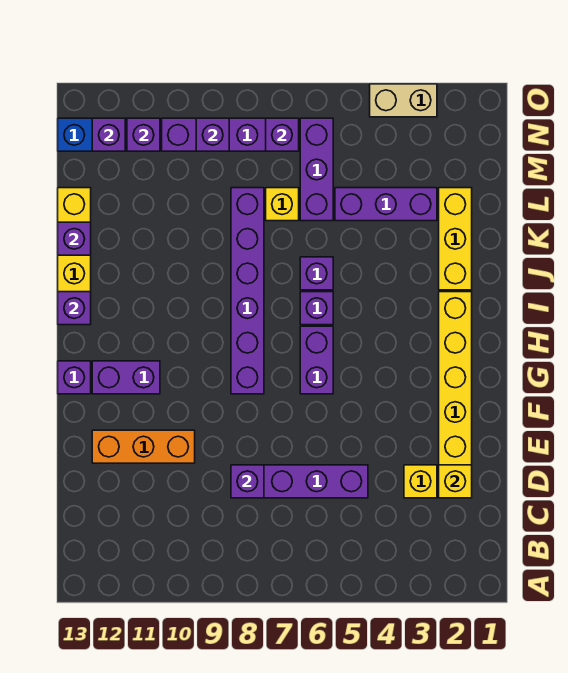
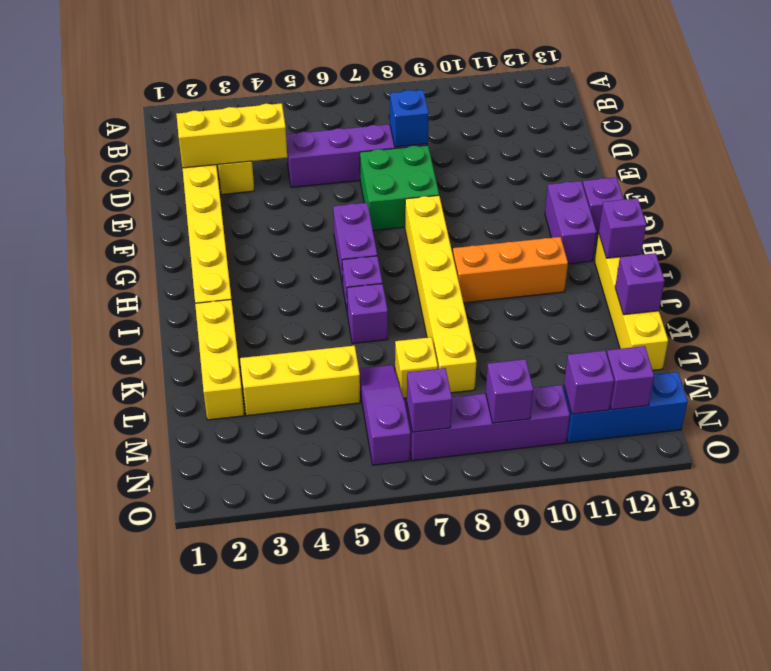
yellow 1x1 brick [439,465,472,498] -> yellow 1x3 brick [176,103,287,168]
purple 1x1 brick [231,465,264,498] -> blue 1x1 brick [390,90,429,147]
none -> green 2x2 brick [360,145,439,230]
orange 1x3 brick [92,430,195,463] -> orange 1x3 brick moved to [453,237,568,303]
purple 1x6 brick [231,188,264,394] -> yellow 1x6 brick [405,195,477,393]
purple 1x2 brick [92,361,160,394] -> purple 1x2 brick turned to [545,181,597,264]
purple 1x3 brick [335,188,437,221] -> yellow 1x3 brick [240,346,360,416]
purple 1x3 brick [300,118,333,221] -> purple 1x3 slope [359,365,410,465]
tan 1x2 brick [370,84,437,117] -> none

